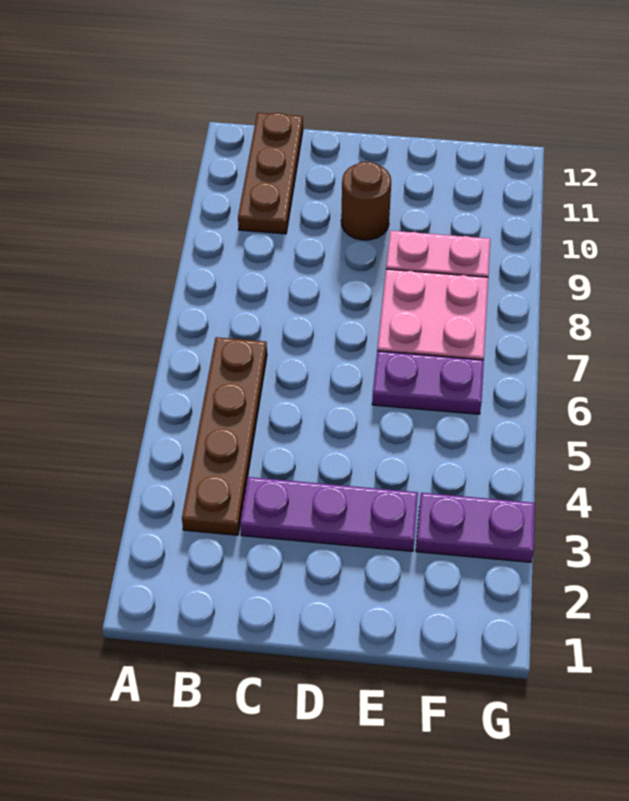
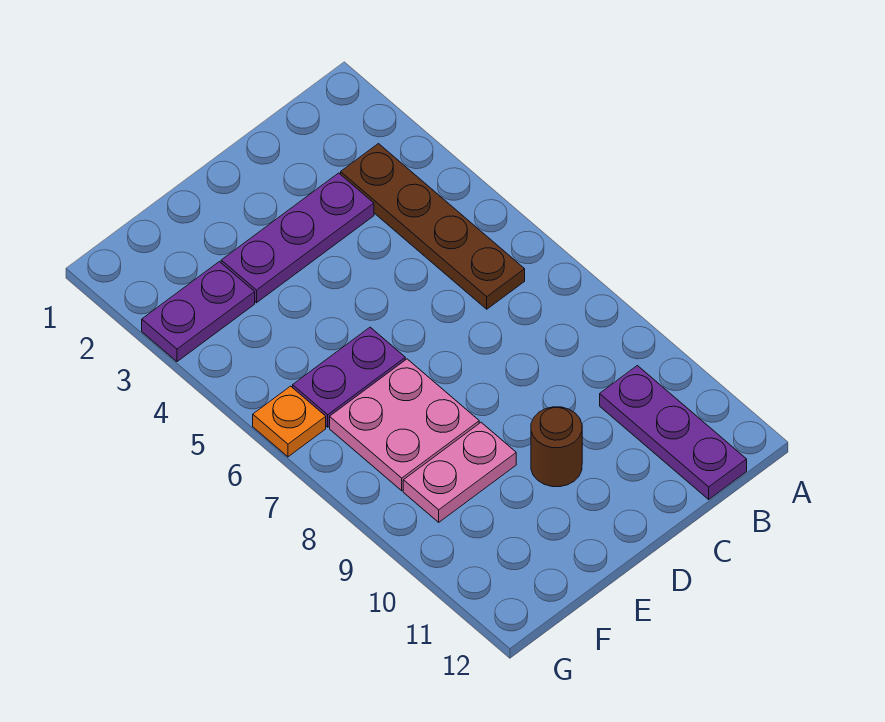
brown 1x3 plate [238,113,303,234] -> purple 1x3 plate [600,366,747,499]
none -> orange 1x1 plate [253,386,326,457]

